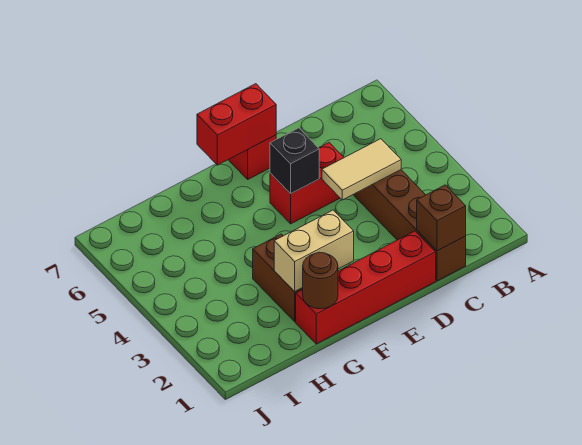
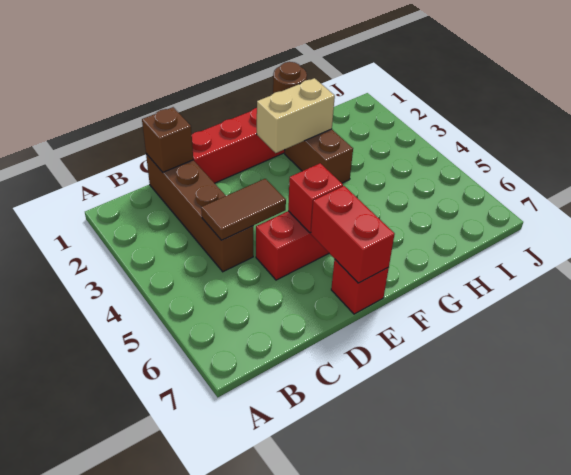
tan 1x2 tile [322,139,401,200] -> brown 1x2 tile [201,179,286,240]
black 1x1 brick [270,128,319,194] -> red 1x1 brick [288,163,343,233]
red 1x2 brick [197,84,276,165] -> red 1x2 brick turned to [311,186,395,283]

